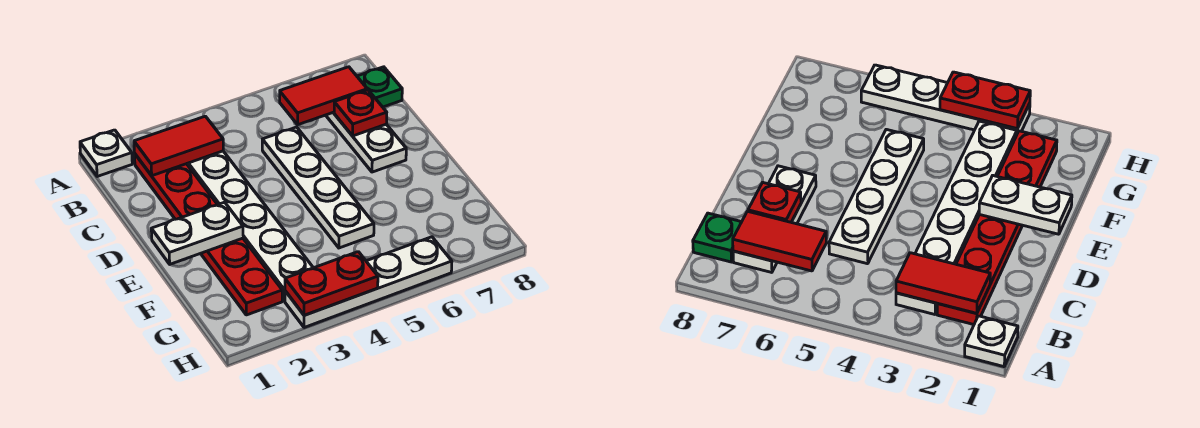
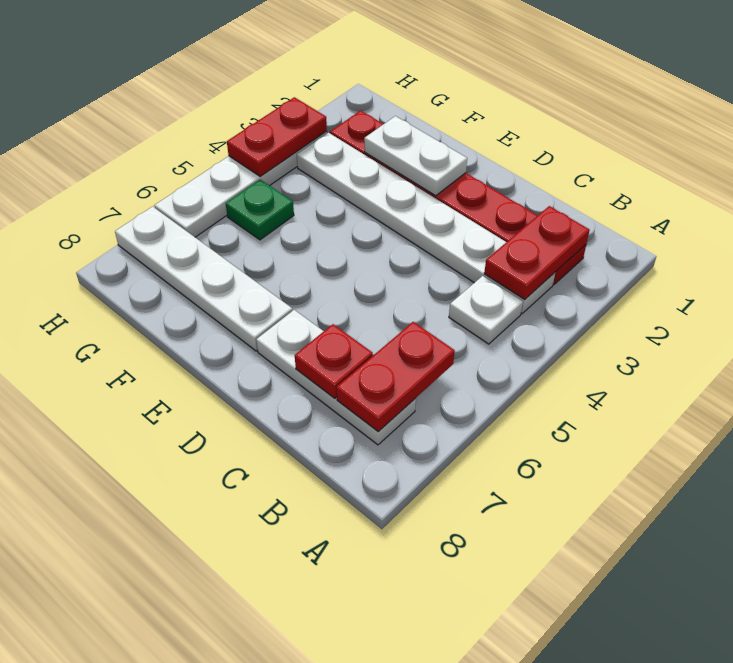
white 1x1 plate [80,130,132,176] -> white 1x1 plate moved to [449,276,523,344]
red 1x2 tile [134,116,223,176] -> red 1x2 plate [484,206,590,300]
red 1x2 tile [280,67,367,125] -> red 1x2 plate [337,322,455,432]
green 1x1 plate [357,67,402,107] -> green 1x1 plate moved to [226,180,294,240]
white 1x4 plate [262,127,374,248] -> white 1x4 plate moved to [115,207,292,351]
white 1x2 plate [151,202,243,264] -> white 1x2 plate turned to [364,116,467,196]

